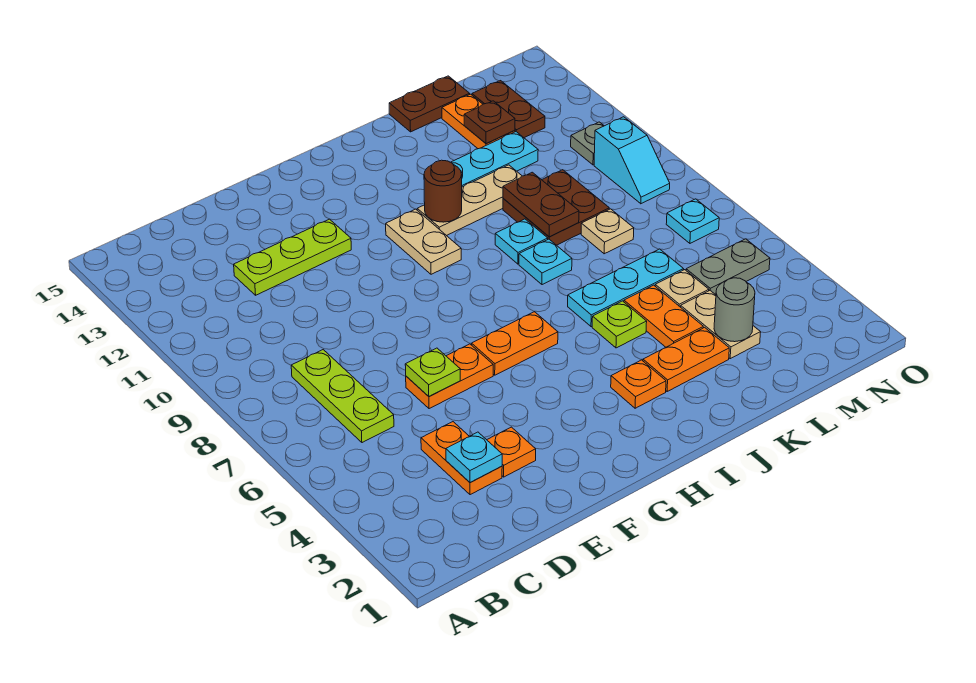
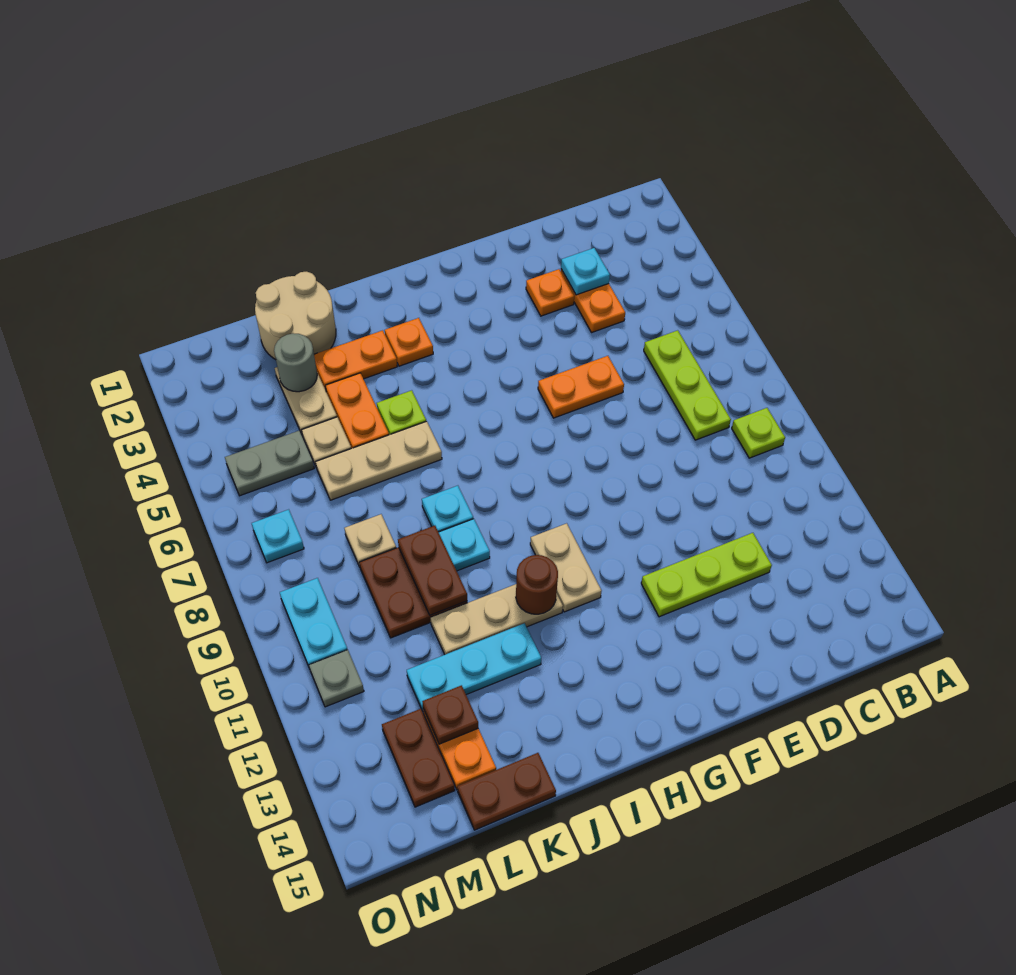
lime 1x1 plate [405,348,460,397] -> lime 1x1 plate moved to [732,408,785,458]
orange 1x2 plate [472,312,558,375] -> none
cyan 1x3 plate [568,249,684,327] -> tan 1x3 plate [316,421,442,500]
none -> tan 2x2 round brick [255,272,336,360]
cyan 1x2 slope [594,117,670,204] -> cyan 1x2 plate [280,578,347,666]

